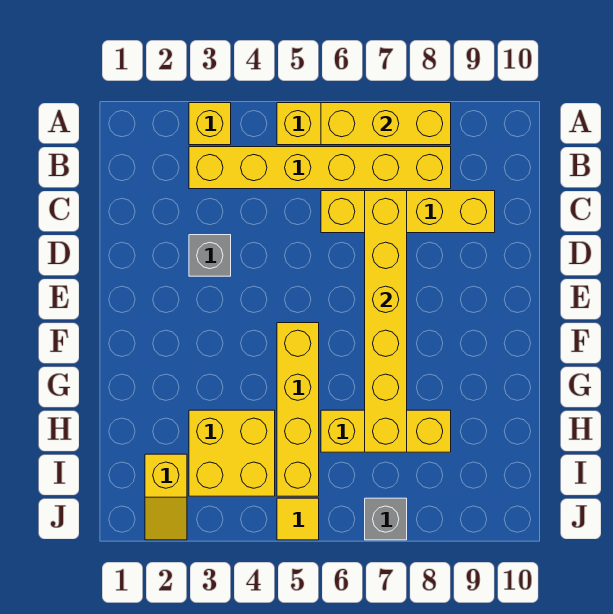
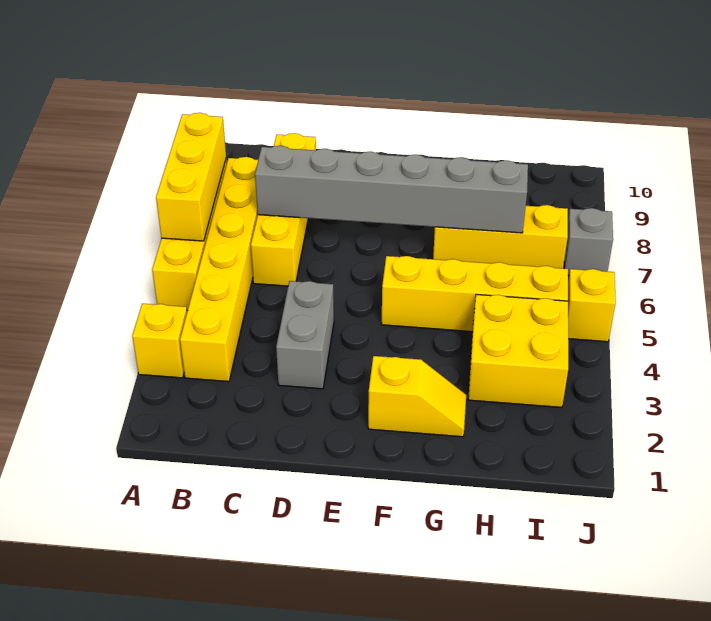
yellow 1x6 brick [365,191,407,452] -> grey 1x6 brick [255,146,528,233]
grey 1x1 brick [189,235,231,276] -> grey 1x2 brick [276,281,334,389]
yellow 1x3 brick [321,410,451,452] -> yellow 1x3 brick turned to [433,205,568,268]
yellow 1x2 slope [145,454,187,540] -> yellow 1x2 slope moved to [368,356,466,437]
yellow 1x1 tile [277,498,319,540] -> yellow 1x1 brick [568,269,616,342]

